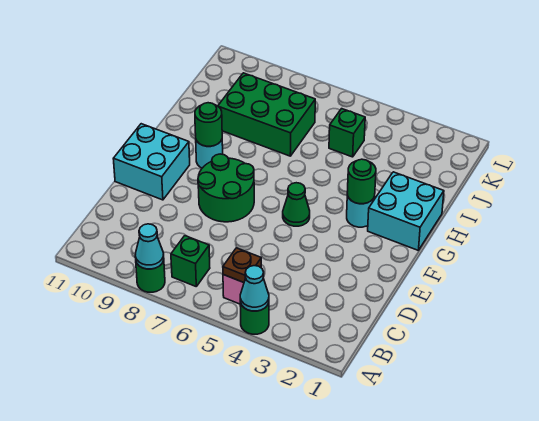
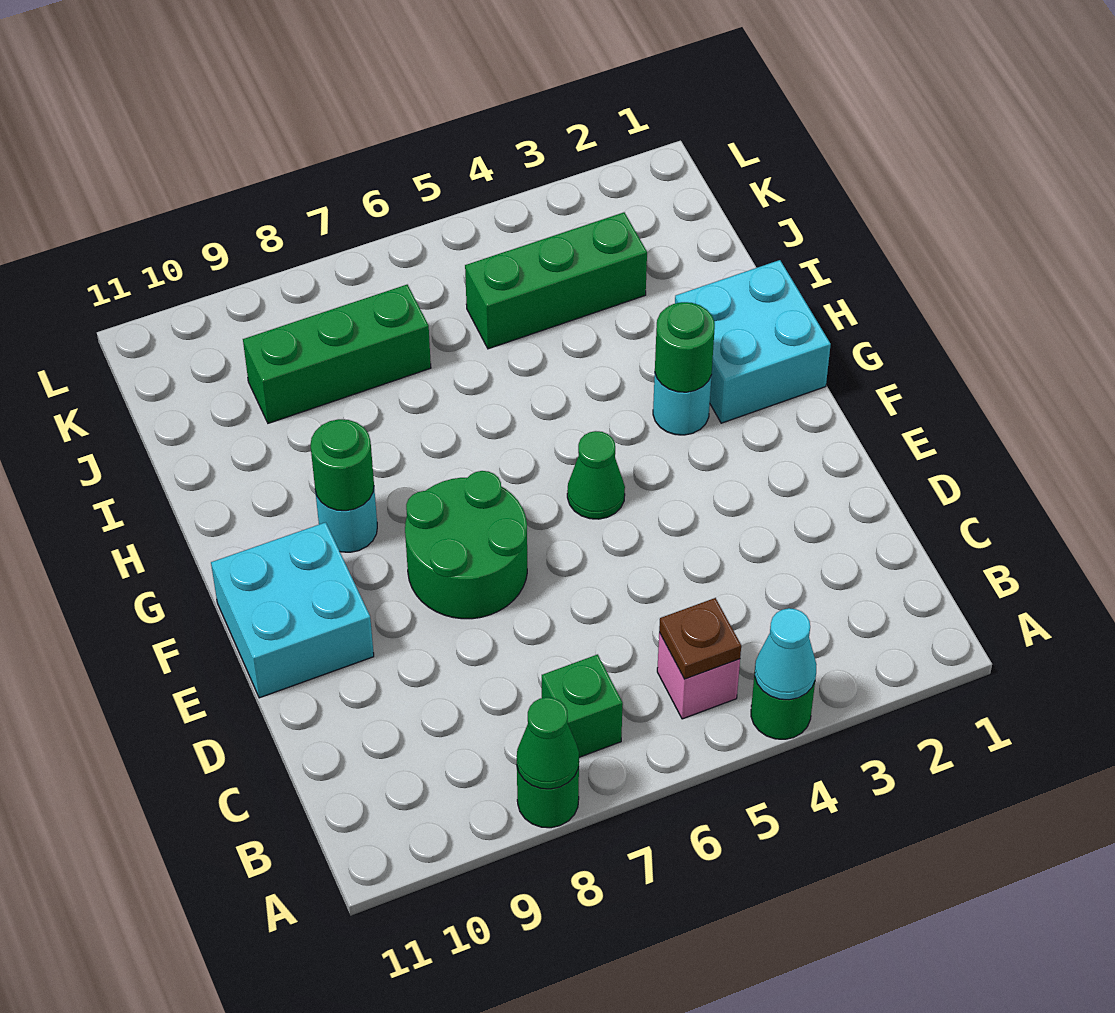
cyan 1x1 cone [135,224,164,269] -> green 1x1 cone [517,697,579,789]
green 2x3 brick [218,73,315,156] -> green 1x3 brick [243,285,431,423]
green 1x1 brick [329,109,365,157] -> green 1x3 brick [465,212,647,349]

